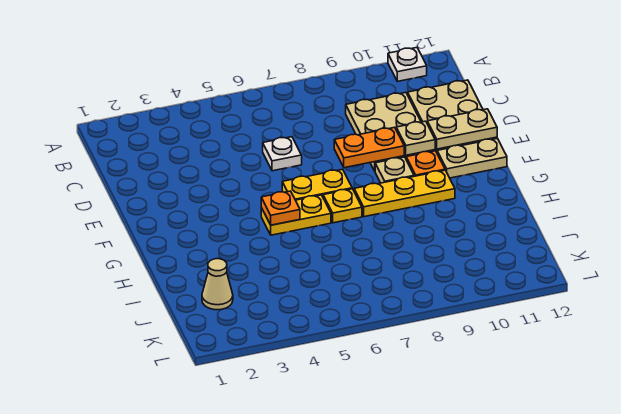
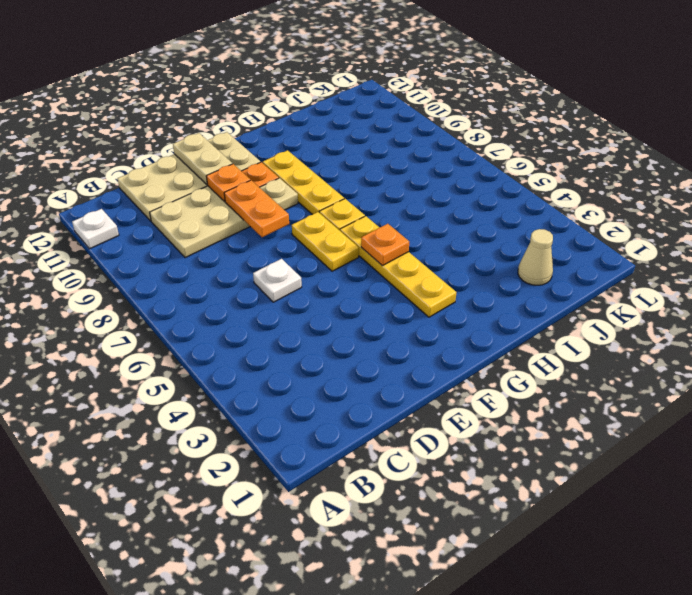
tan 1x1 plate [396,121,435,155] -> orange 1x1 plate [206,164,250,201]
yellow 1x2 plate [261,195,331,235] -> yellow 1x4 plate [340,216,456,317]

